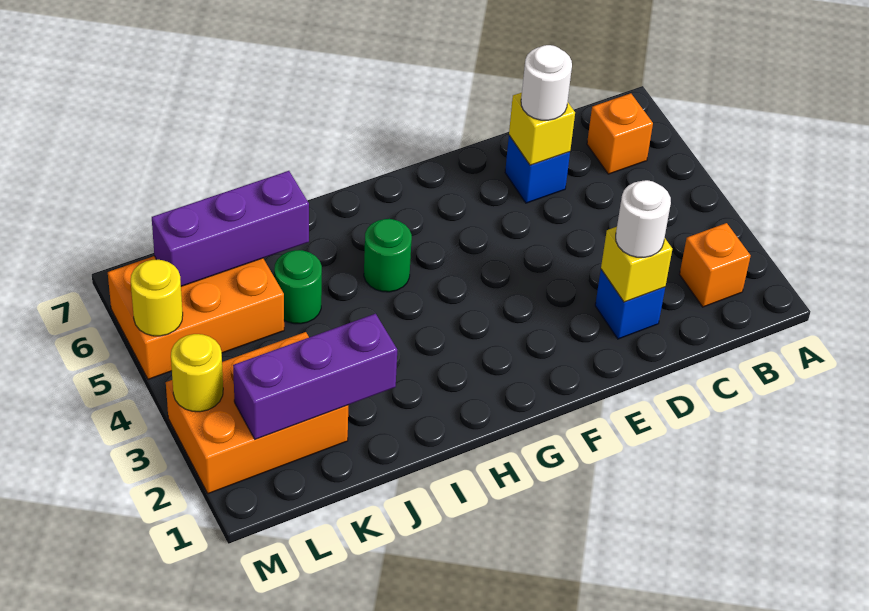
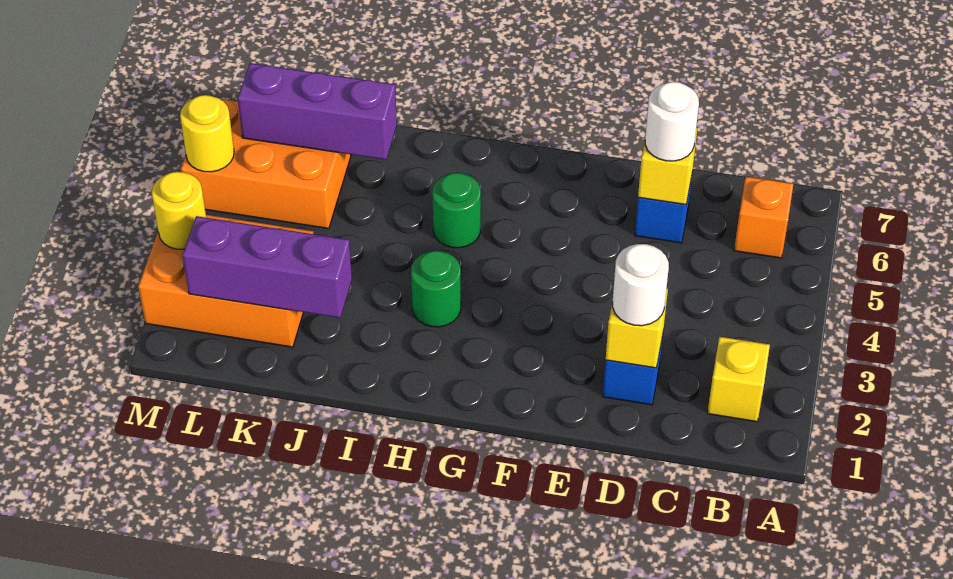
orange 1x1 brick [680,223,751,307] -> yellow 1x1 brick [708,337,770,422]
green 1x1 round brick [274,250,322,324] -> green 1x1 round brick moved to [411,251,461,327]

